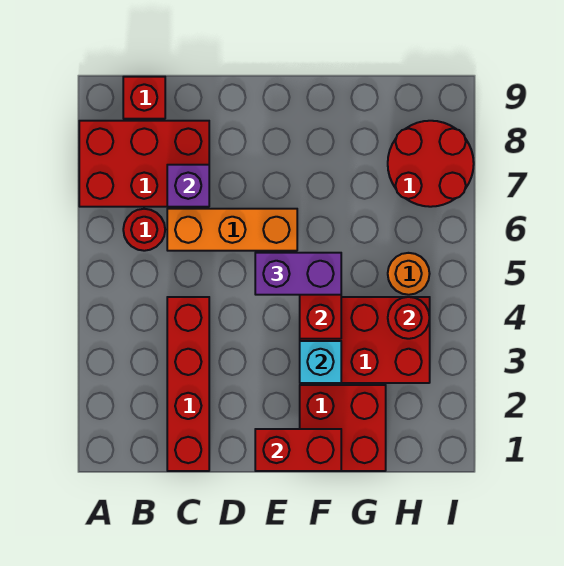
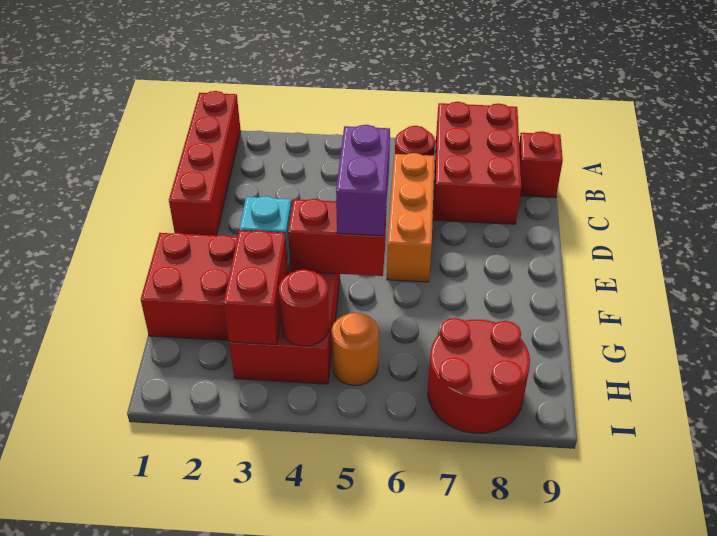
red 1x4 brick [167,297,209,471] -> red 1x4 brick turned to [169,91,241,236]
purple 1x1 brick [167,165,209,207] -> none
red 1x2 brick [255,429,341,471] -> red 1x2 brick moved to [224,230,288,345]

